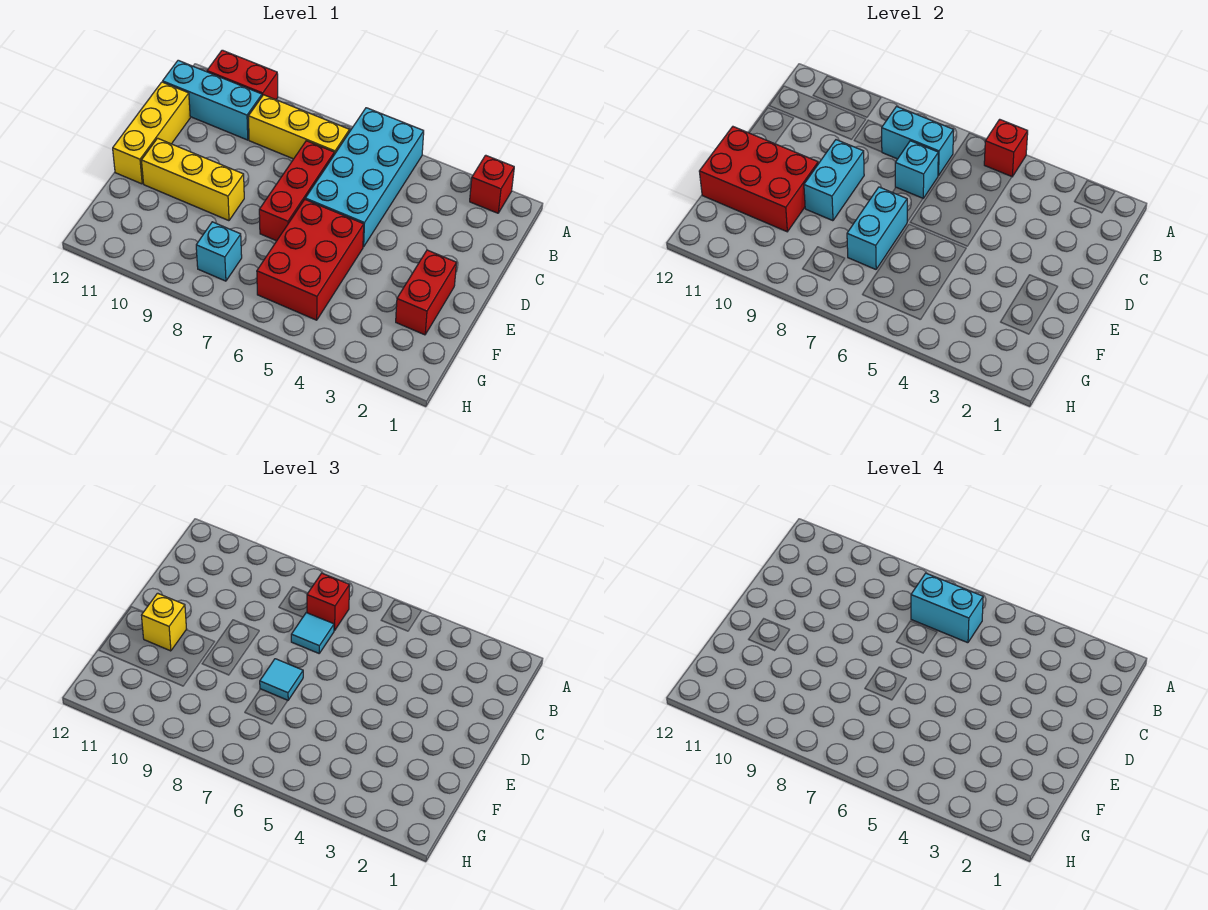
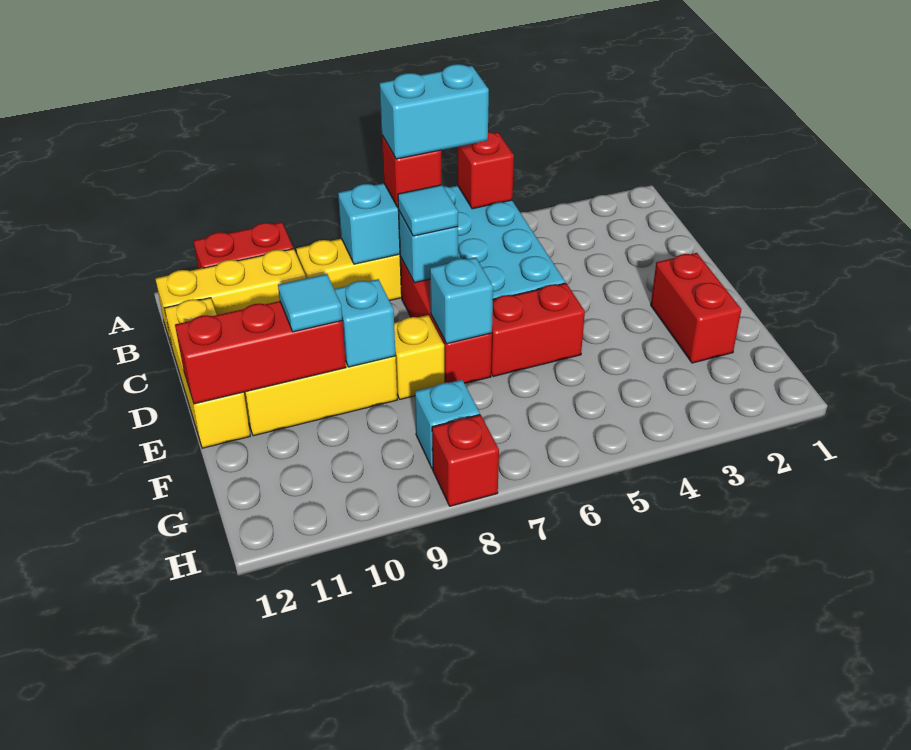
red 1x1 brick [470,155,514,213] -> red 1x1 brick moved to [432,415,499,506]
cyan 1x3 brick [163,60,262,140] -> yellow 1x3 brick [155,249,306,347]
cyan 1x2 brick [804,140,864,221] -> cyan 1x1 brick [334,279,395,367]
red 2x3 brick [257,200,364,320] -> red 1x2 brick [491,283,585,377]
cyan 1x2 brick [847,187,907,269] -> cyan 1x1 brick [430,257,493,344]
cyan 1x1 tile [260,659,303,700] -> cyan 1x1 tile moved to [278,274,342,332]
red 2x3 brick [699,127,818,232] -> red 1x3 brick [175,301,346,404]
yellow 1x1 brick [141,593,187,651] -> yellow 1x1 brick moved to [394,315,444,399]

